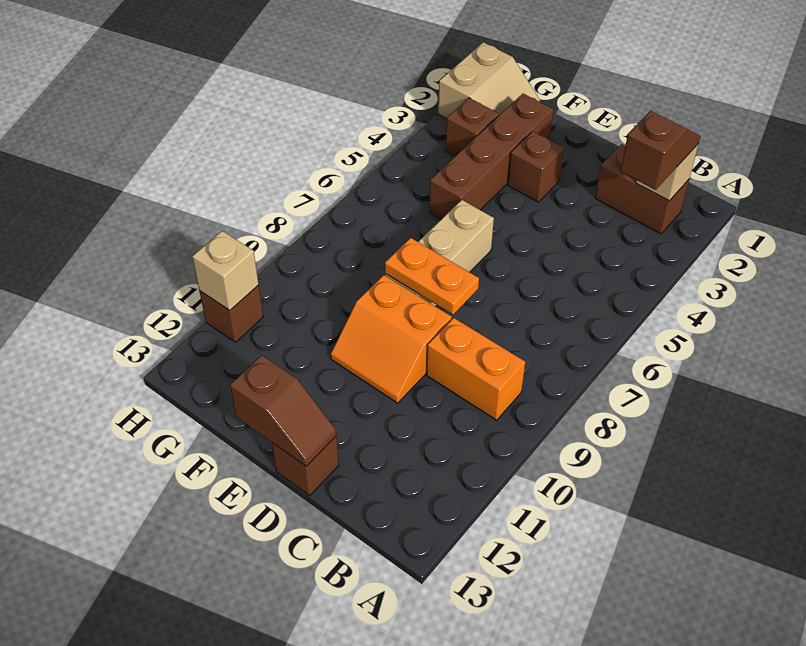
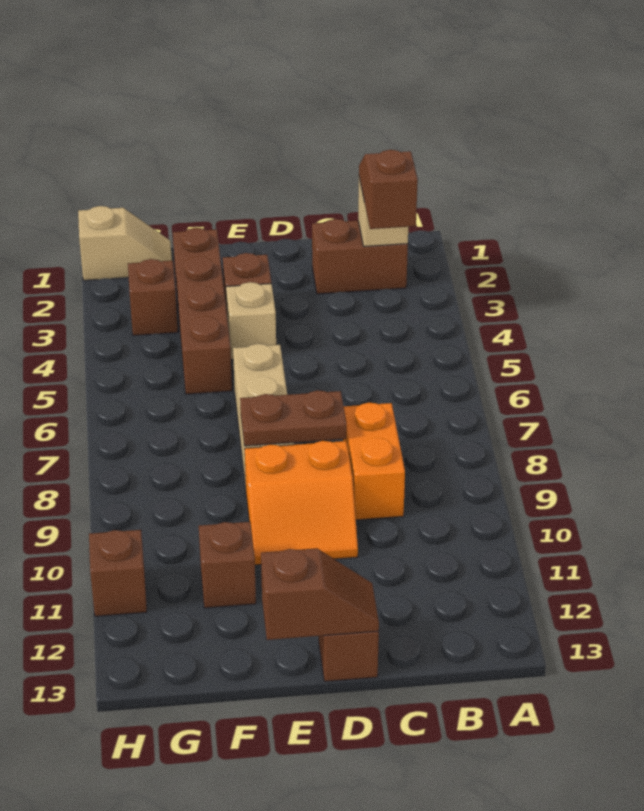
orange 1x2 brick [427,318,525,420] -> orange 1x2 brick turned to [343,403,405,520]
orange 1x2 plate [385,238,479,315] -> brown 1x2 plate [240,390,346,446]
none -> brown 1x1 brick [199,522,256,608]
tan 2x2 slope [438,42,540,119] -> tan 1x2 slope [78,206,172,280]
tan 1x1 brick [192,231,259,310] -> tan 1x1 brick moved to [226,282,276,360]

